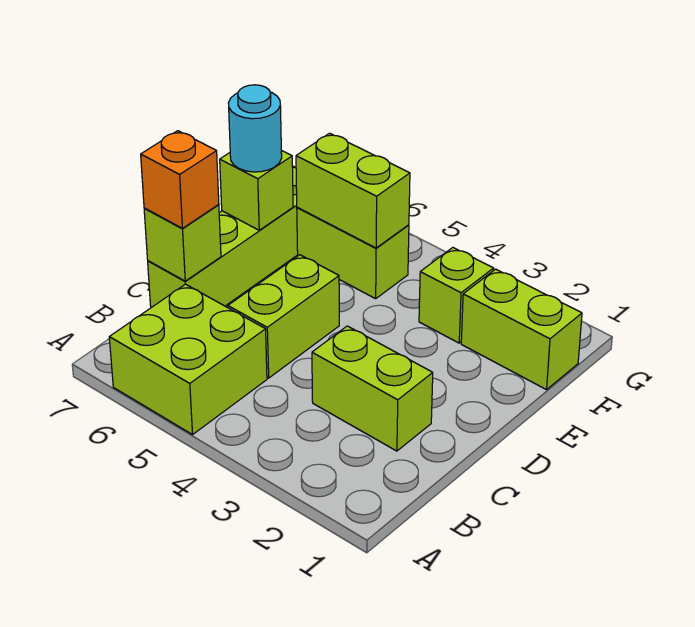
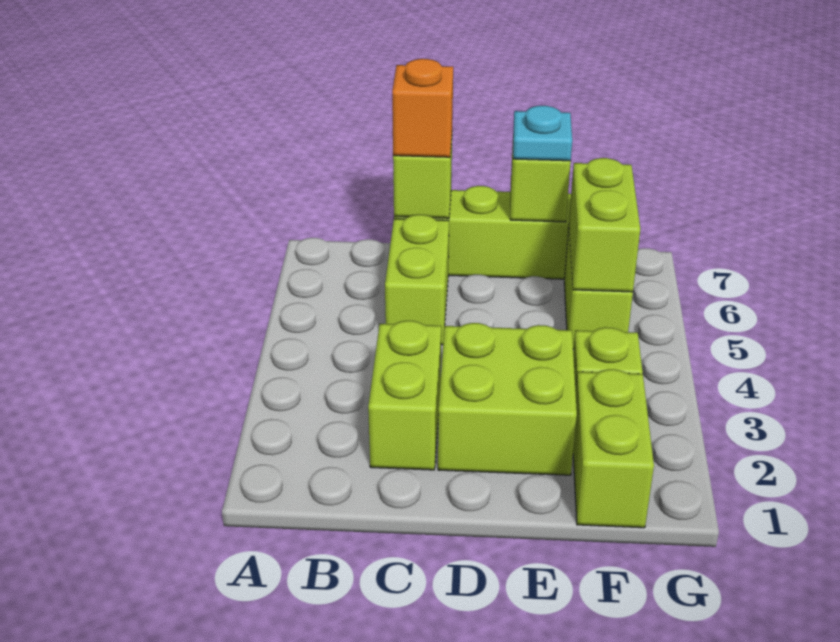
lime 2x2 brick [109,284,267,435] -> lime 2x2 brick moved to [438,323,577,475]
lime 1x2 brick [228,255,339,378] -> lime 1x2 brick turned to [385,215,449,345]
cyan 1x1 round brick [229,85,282,172] -> cyan 1x1 plate [513,106,572,161]

